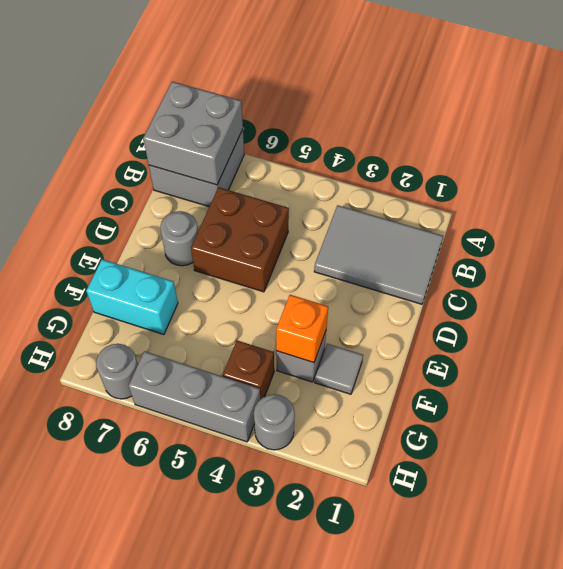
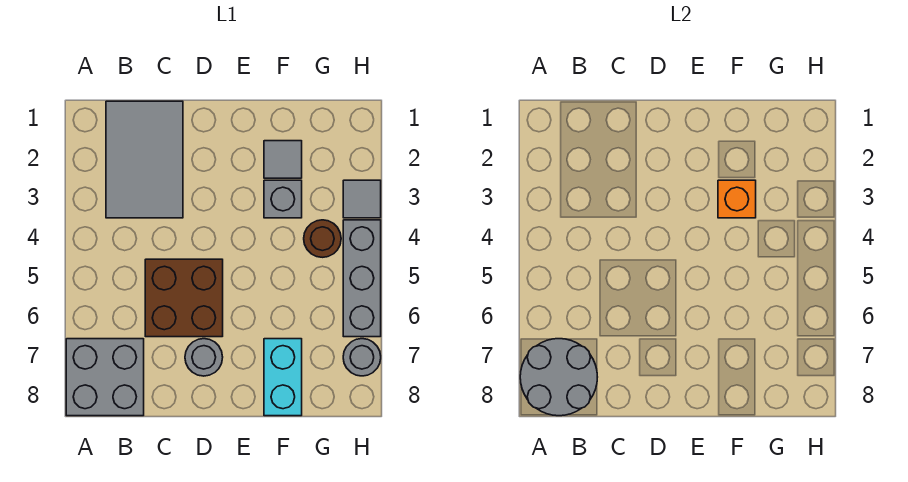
grey 2x2 brick [143,82,243,185] -> grey 2x2 round brick [520,339,597,416]
brown 1x1 brick [223,341,274,400] -> brown 1x1 round brick [304,220,341,257]
grey 1x1 round brick [254,394,295,450] -> grey 1x1 tile [343,180,381,218]

